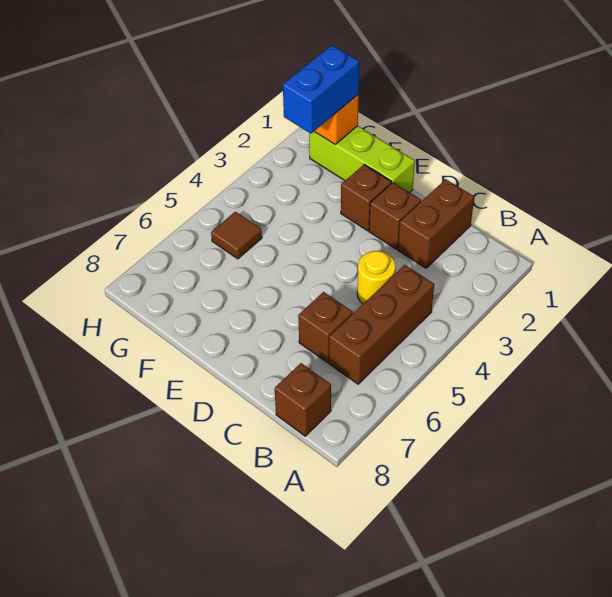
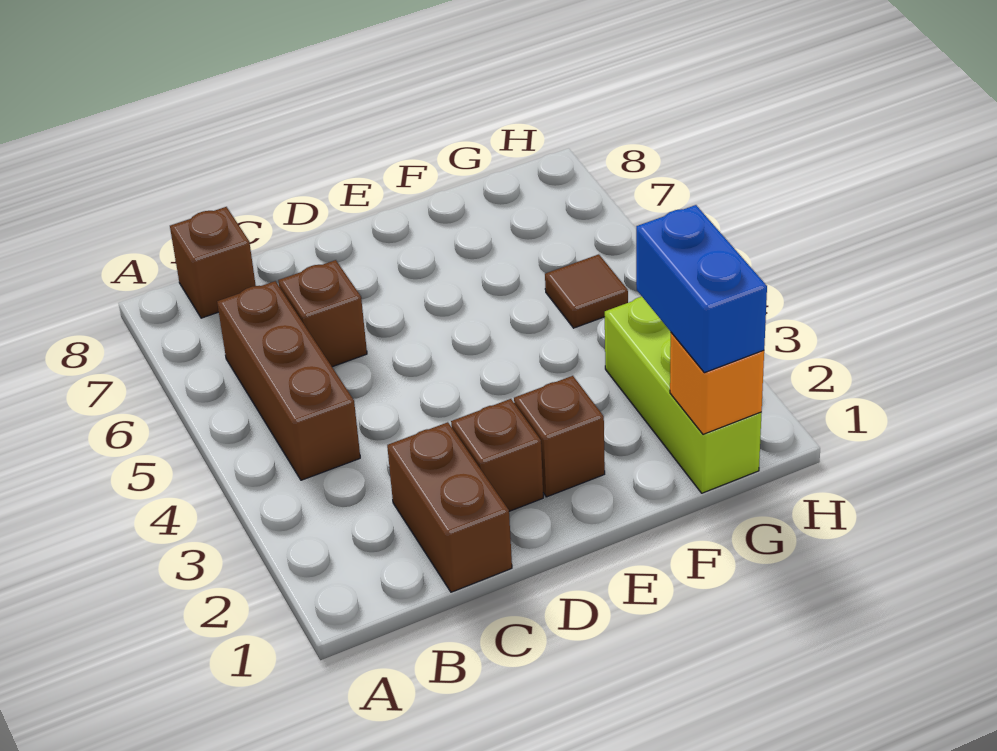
yellow 1x1 round brick [357,251,396,304] -> none
lime 1x3 brick [309,126,415,192] -> lime 1x3 brick turned to [605,296,762,493]

